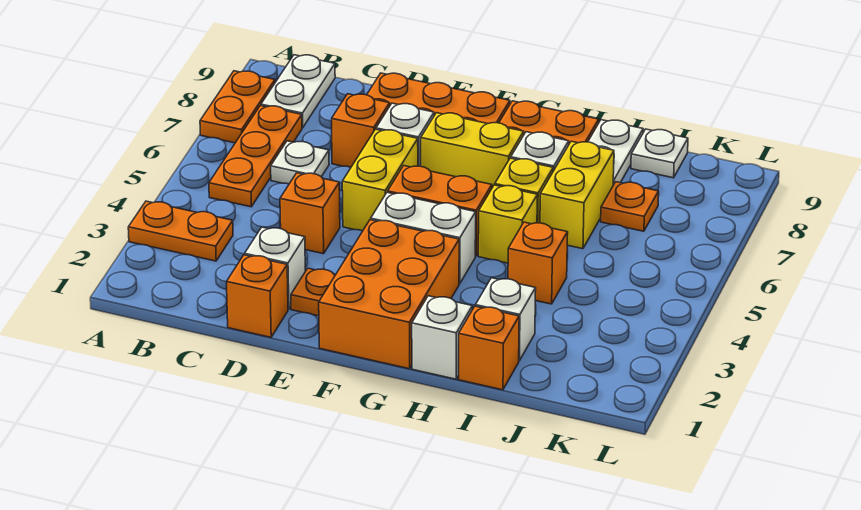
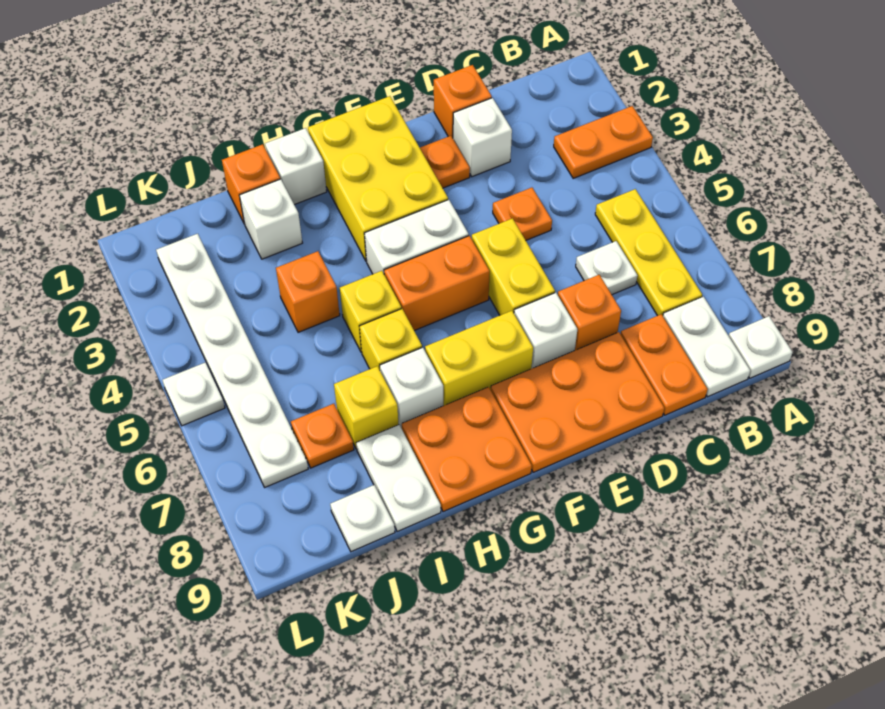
orange 1x2 plate [200,71,275,143] -> orange 1x2 plate moved to [621,314,708,415]
none -> white 1x1 plate [729,316,792,378]
orange 1x3 plate [209,106,302,207] -> yellow 1x3 plate [595,189,702,316]
orange 1x1 brick [280,173,340,254] -> orange 1x1 plate [493,188,552,240]
orange 2x3 brick [319,220,459,369] -> yellow 2x3 brick [308,96,448,261]
yellow 1x2 brick [540,141,614,249] -> yellow 1x1 brick [334,366,399,449]
none -> white 1x6 plate [156,234,308,487]
none -> white 1x1 plate [162,362,225,426]

